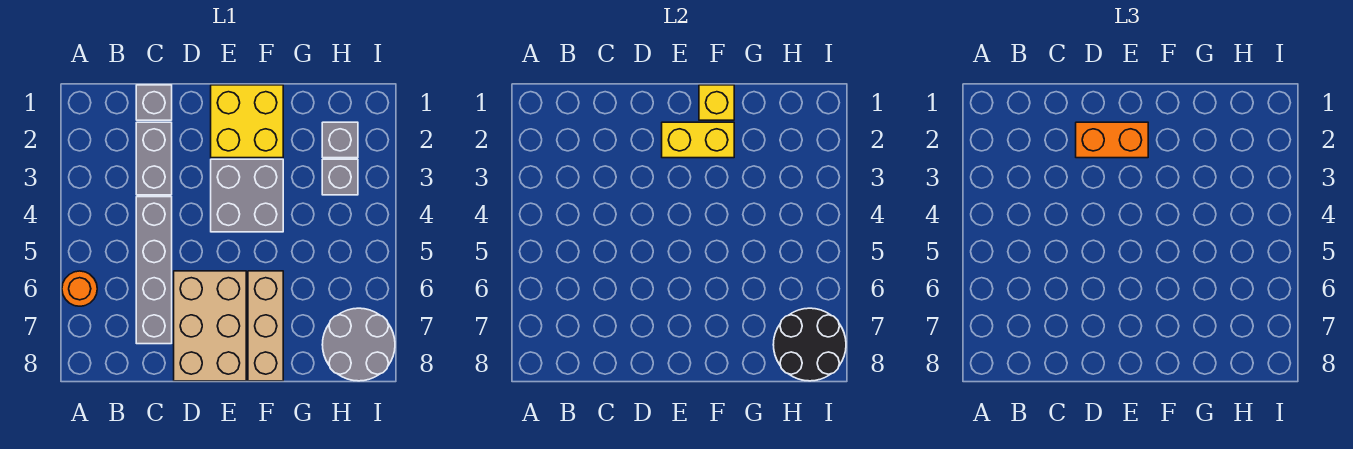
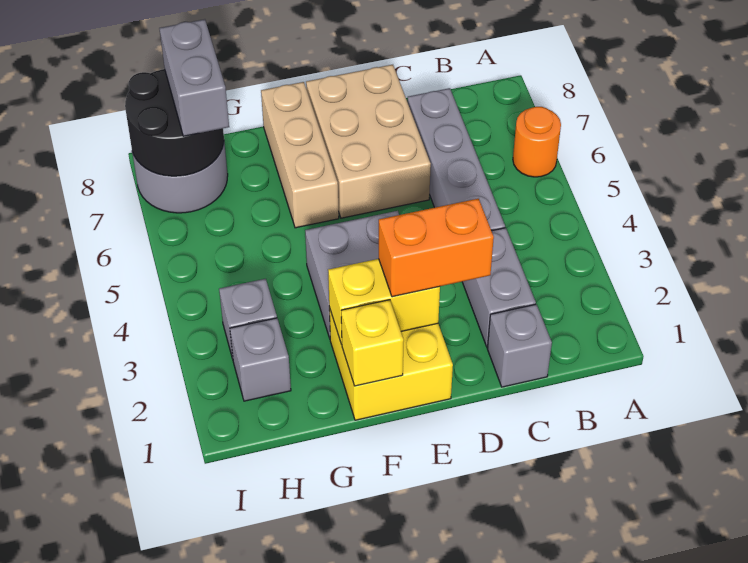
none -> grey 1x2 brick [159,19,229,136]

